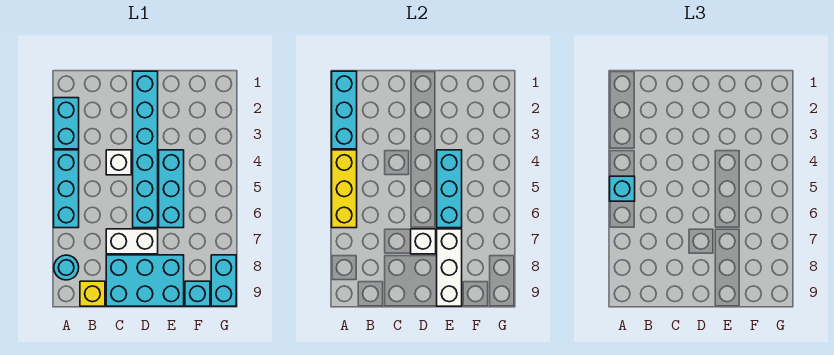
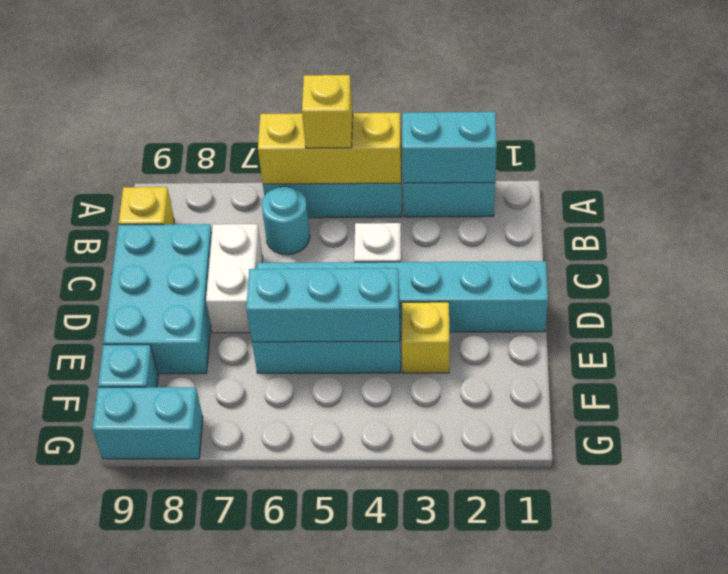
cyan 1x3 brick [332,71,357,149] -> cyan 1x2 brick [402,112,497,183]
cyan 1x1 brick [610,176,635,201] -> yellow 1x1 brick [302,75,353,148]
cyan 1x1 round brick [54,255,79,280] -> cyan 1x1 round brick moved to [261,186,310,255]
white 1x1 brick [411,229,436,254] -> none
none -> yellow 1x1 brick [402,302,449,373]
white 1x3 brick [437,229,462,306] -> none

